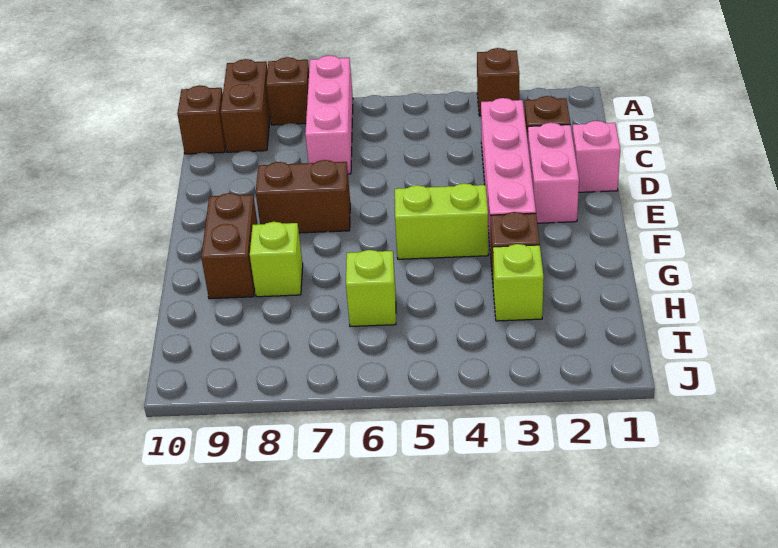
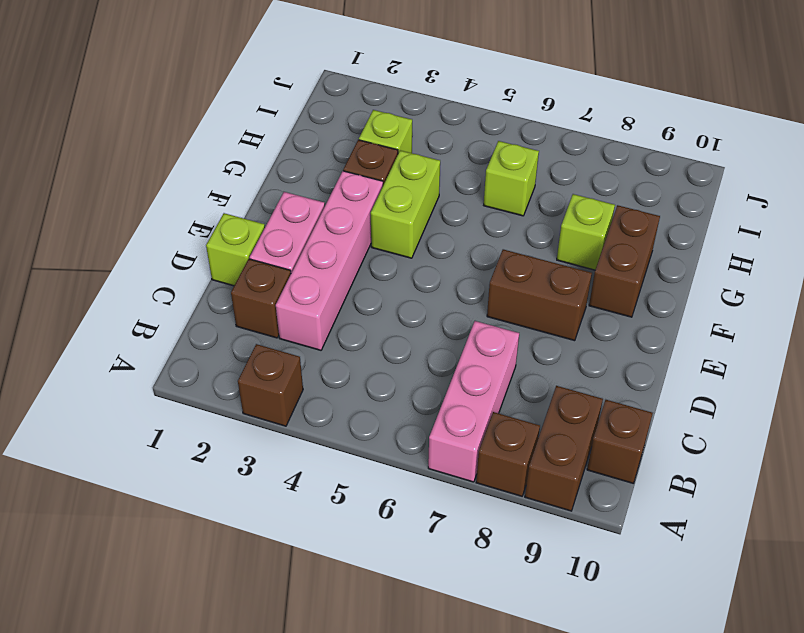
pink 1x1 brick [572,121,620,192] -> lime 1x1 brick [206,213,265,286]
lime 1x2 brick [395,183,488,259] -> lime 1x2 brick turned to [371,150,440,258]

